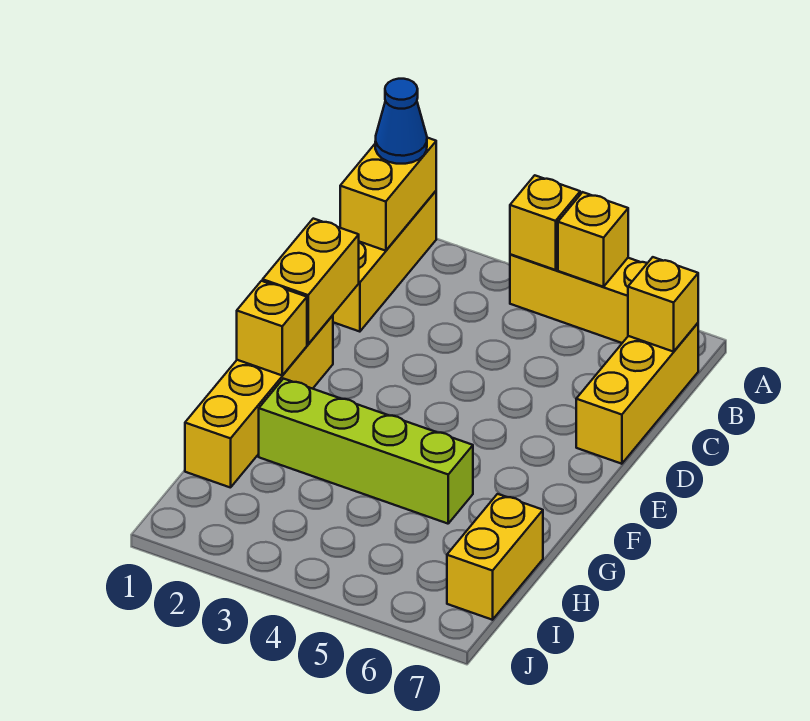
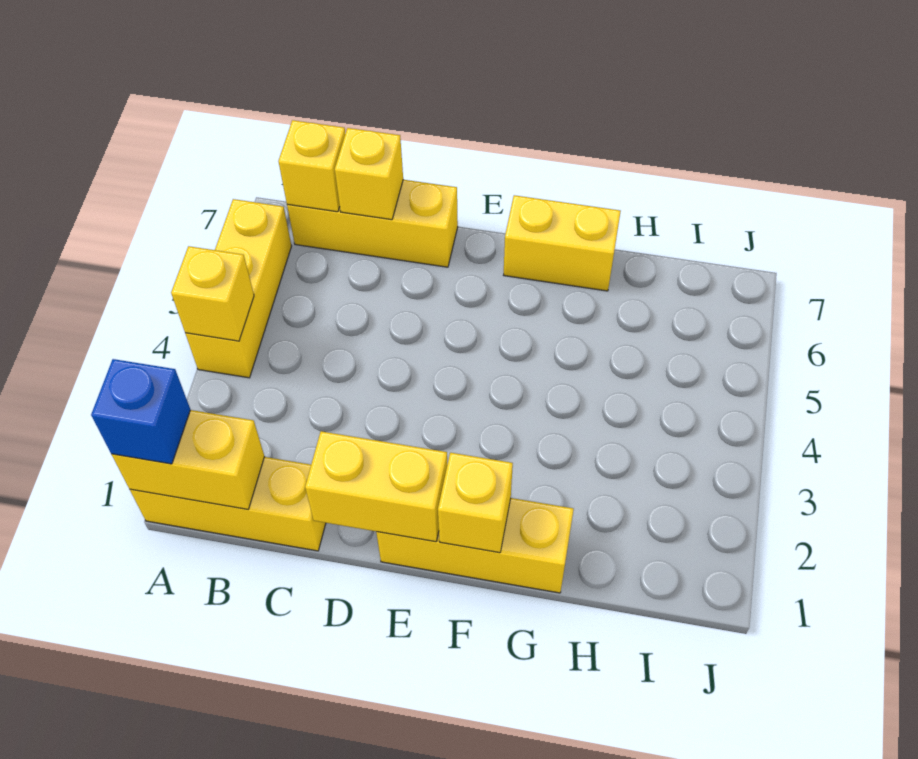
blue 1x1 cone [375,79,427,164] -> blue 1x1 brick [91,359,190,464]
yellow 1x1 brick [558,192,628,287] -> yellow 1x1 brick moved to [335,128,403,220]
yellow 1x4 brick [185,315,333,488] -> yellow 1x3 brick [376,498,574,593]
lime 1x4 brick [259,379,473,524] -> none
yellow 1x2 brick [447,494,543,620] -> yellow 1x2 brick moved to [504,195,621,291]

